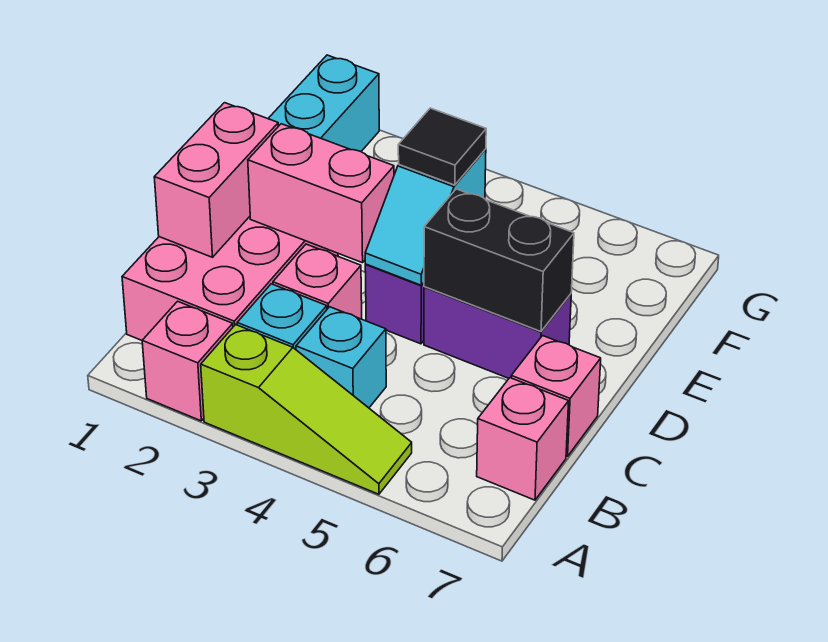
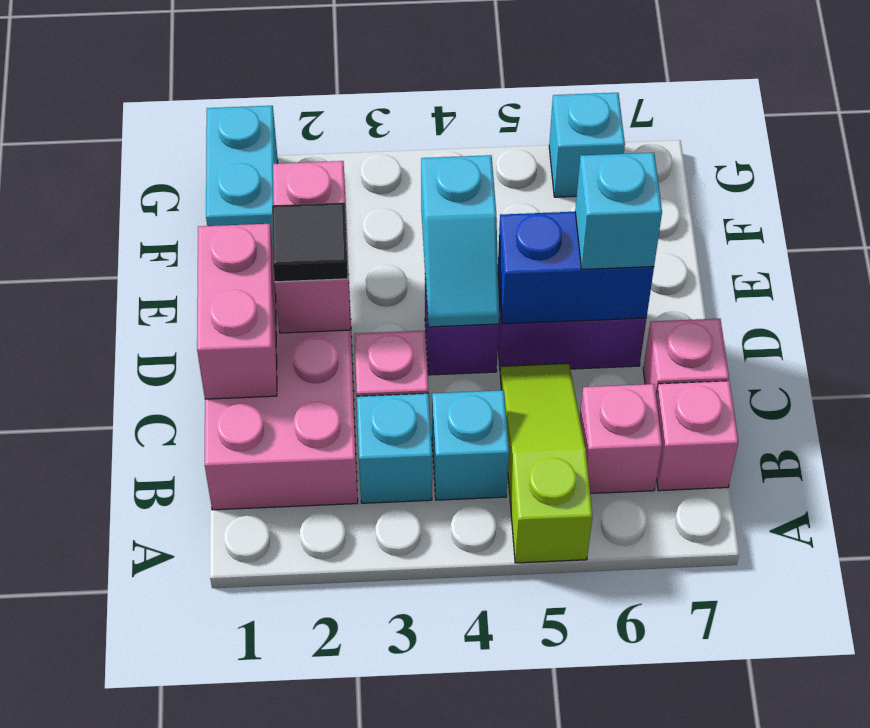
pink 1x1 brick [142,301,233,421] -> pink 1x1 brick moved to [580,384,662,494]
lime 1x3 slope [201,325,412,494] -> lime 1x3 slope turned to [500,364,592,563]
pink 1x2 brick [248,124,394,263] -> pink 1x2 brick turned to [273,161,351,333]
black 1x2 brick [424,189,574,331] -> blue 1x2 brick [498,212,654,324]
none -> cyan 1x1 brick [575,153,662,269]
black 1x1 tile [398,108,486,185] -> black 1x1 tile moved to [272,202,348,282]
none -> cyan 1x1 brick [549,93,625,197]

